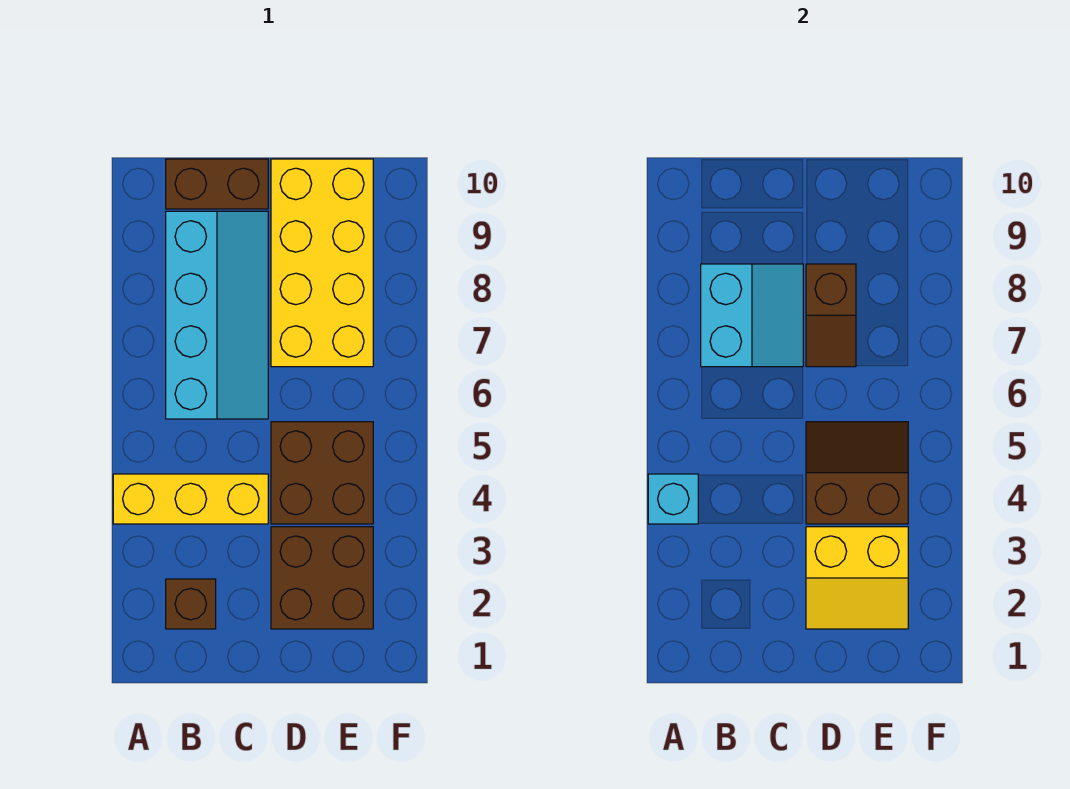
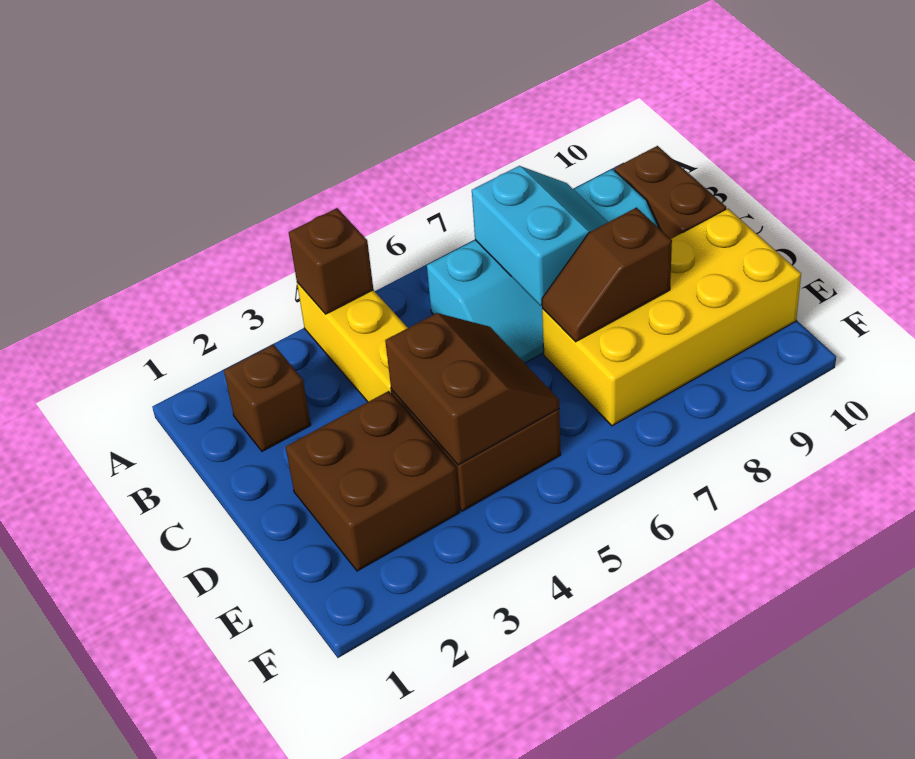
cyan 1x1 brick [648,474,698,524] -> brown 1x1 brick [289,208,373,314]
cyan 2x2 slope [701,264,803,367] -> cyan 2x2 slope turned to [472,166,608,306]
yellow 2x2 slope [806,527,908,629] -> none

